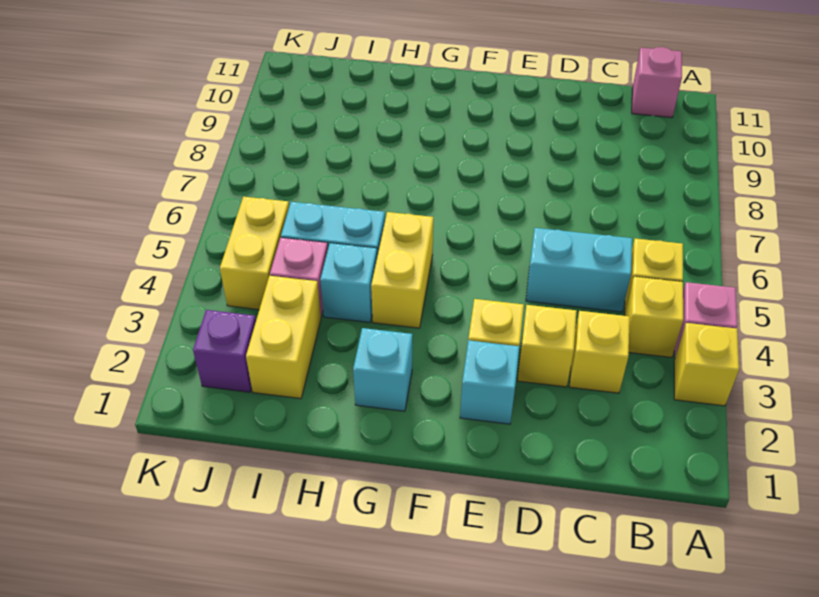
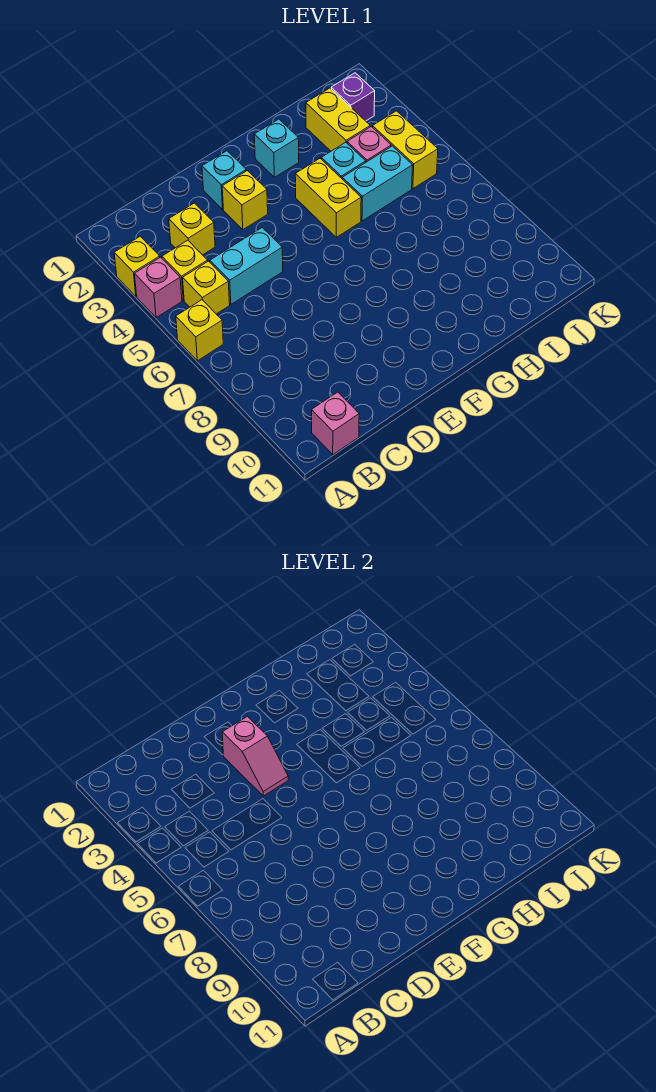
yellow 1x1 brick [518,305,577,387] -> yellow 1x1 brick moved to [176,300,223,361]
none -> pink 1x2 slope [222,717,288,796]

